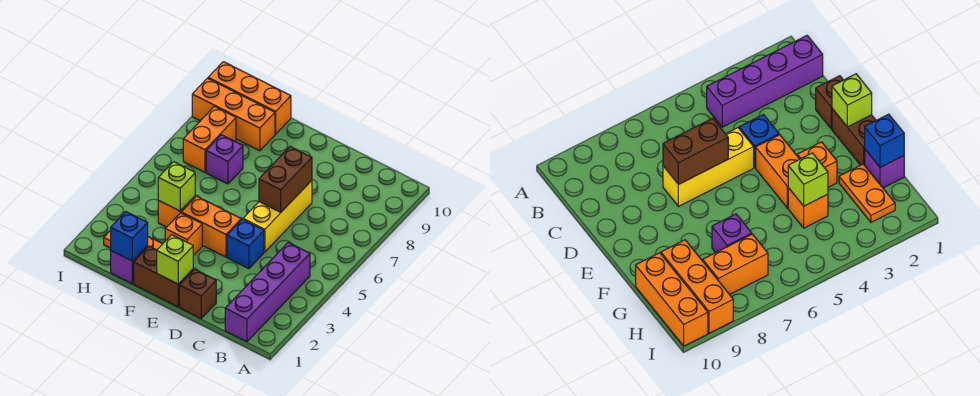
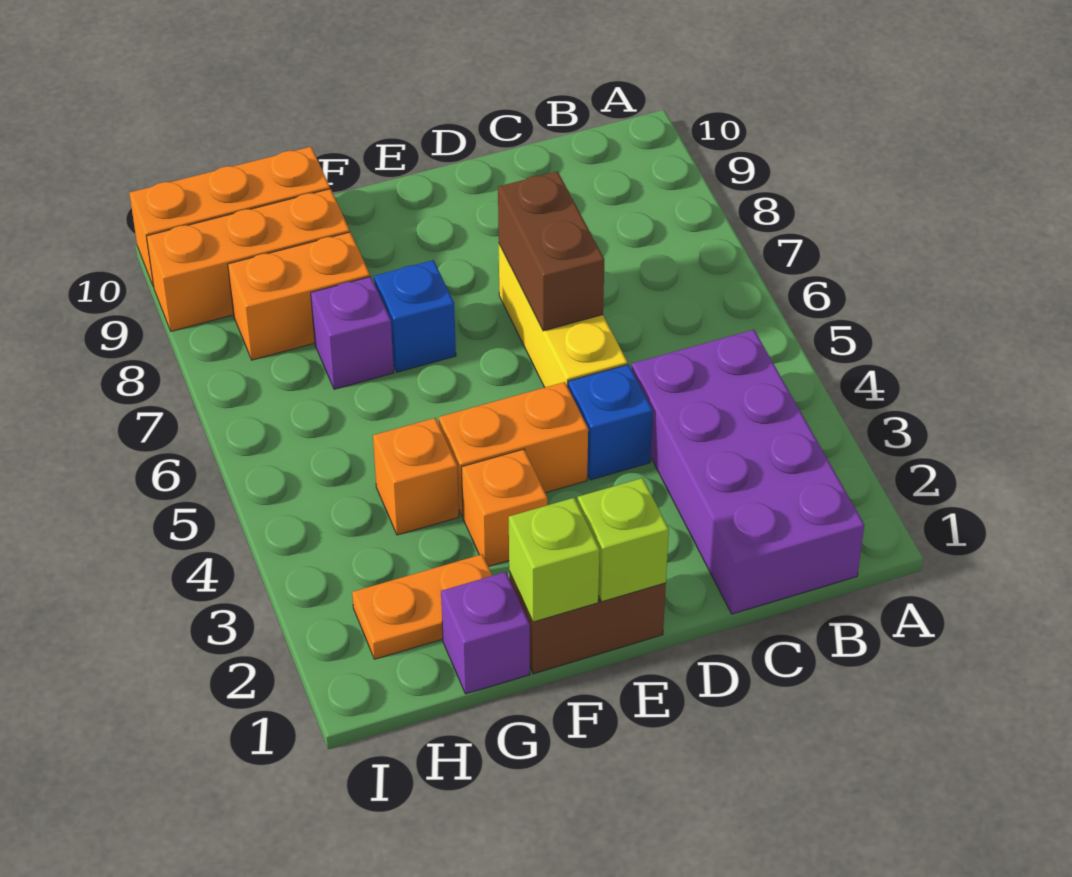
purple 1x4 brick [225,243,310,342] -> purple 2x4 brick [632,330,864,614]
brown 1x1 brick [179,269,216,318] -> none
blue 1x1 brick [111,212,148,261] -> blue 1x1 brick moved to [374,260,456,372]
lime 1x1 brick [158,162,195,211] -> lime 1x1 brick moved to [509,498,600,622]
orange 1x2 brick [183,107,236,172] -> orange 1x2 brick turned to [228,232,370,360]

